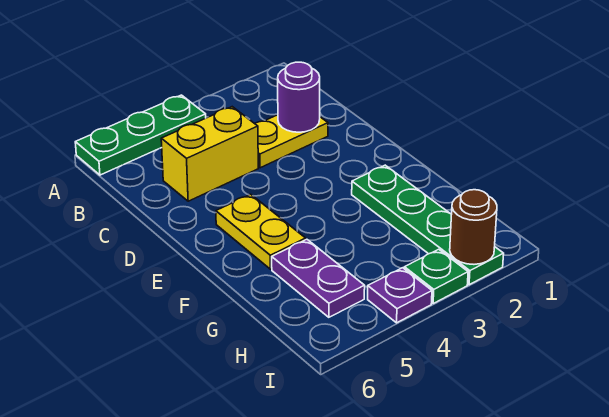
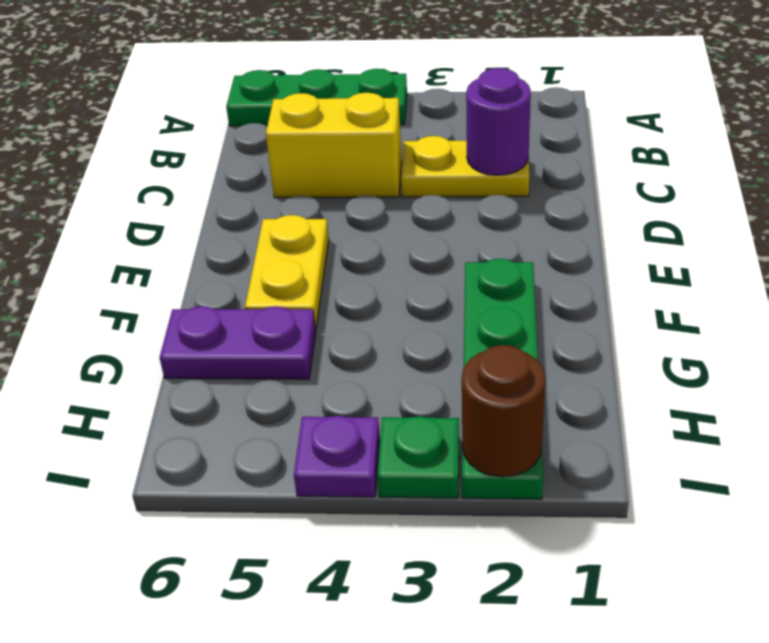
purple 1x2 plate [272,239,365,317] -> purple 1x2 plate turned to [160,306,316,379]

